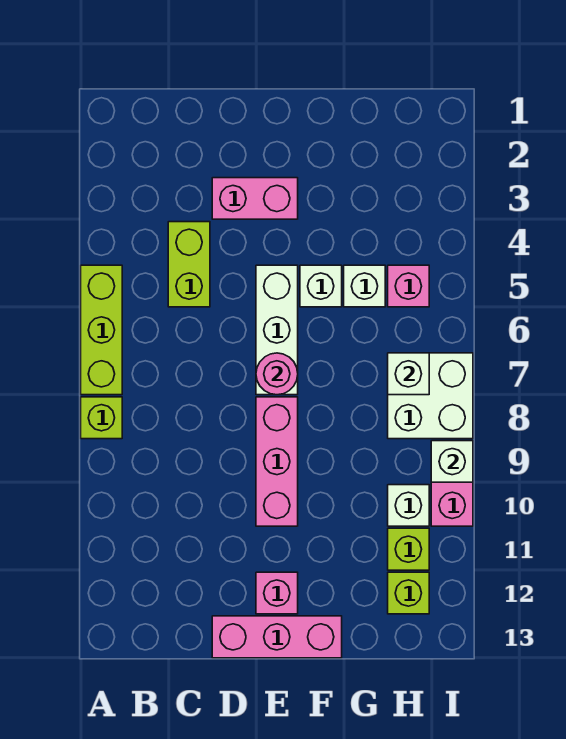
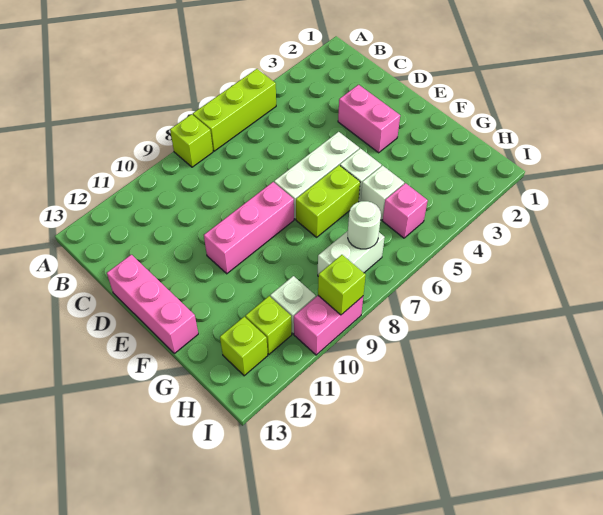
lime 1x2 brick [168,222,210,307] -> lime 1x2 brick moved to [296,165,360,237]
pink 1x1 round brick [256,353,298,395] -> none
pink 1x1 brick [256,572,298,614] -> none
white 2x2 brick [388,353,473,439] -> white 1x2 brick [318,231,385,276]
white 1x1 brick [388,353,429,395] -> white 1x1 round brick [348,201,381,249]
white 1x1 brick [431,441,473,482] -> lime 1x1 brick [318,255,366,315]

